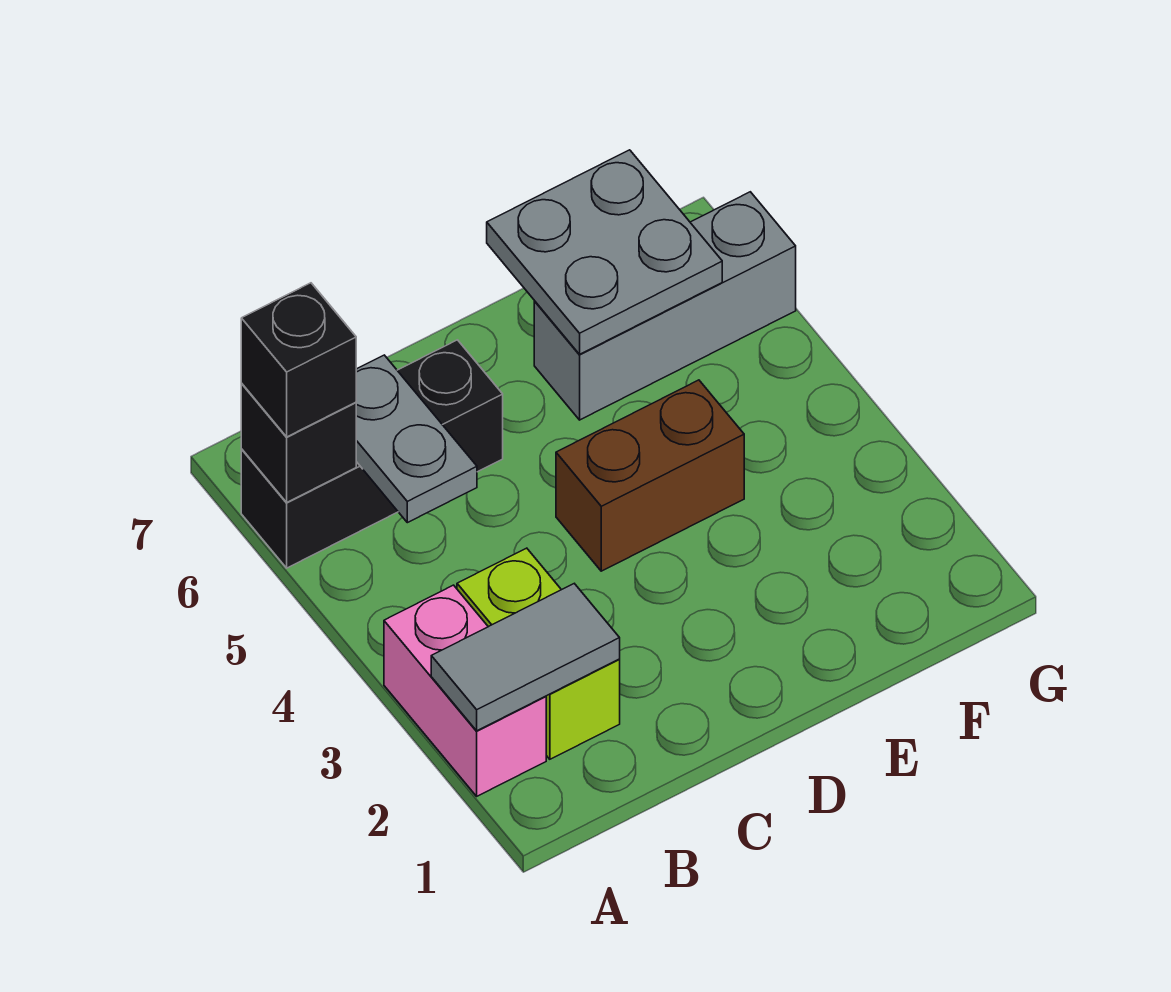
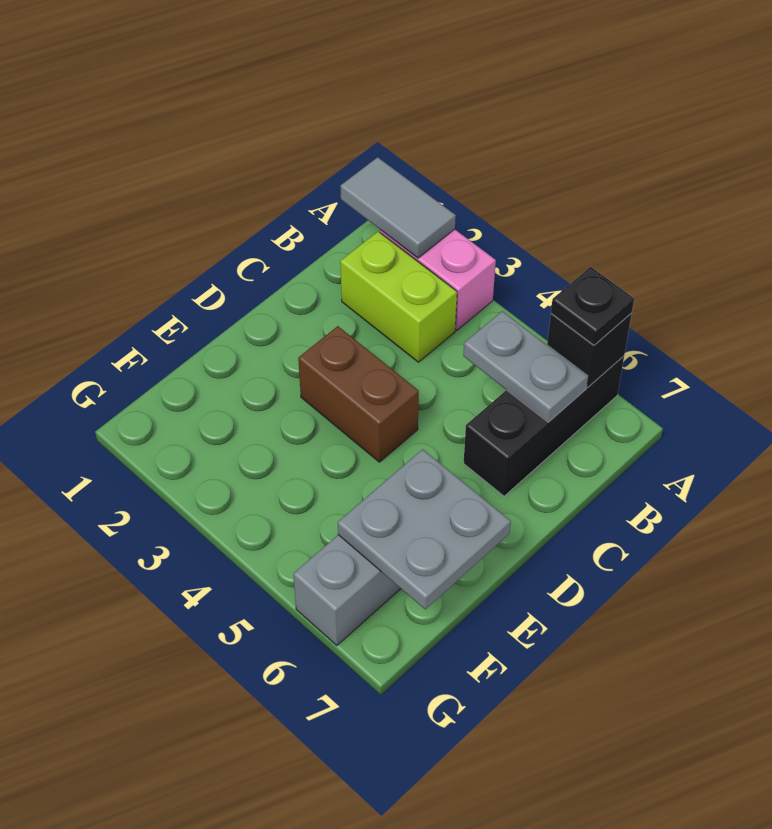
grey 1x2 tile [431,584,620,731] -> grey 1x2 tile turned to [340,157,456,258]
black 1x1 brick [241,283,356,437] -> black 1x1 plate [551,267,634,345]
brown 1x2 brick [556,380,744,571] -> brown 1x2 brick turned to [298,326,419,462]

